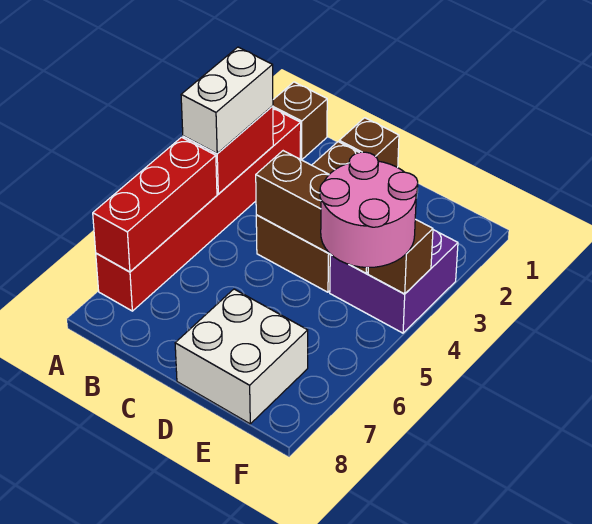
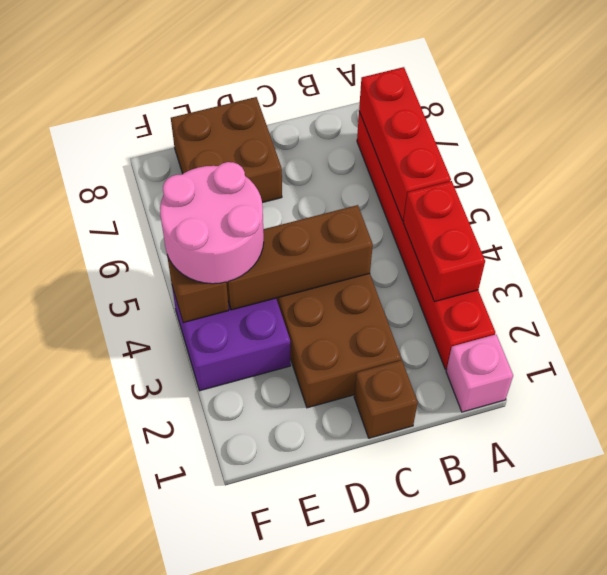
brown 1x1 brick [273,82,327,160] -> pink 1x1 brick [446,334,513,412]
white 1x2 brick [181,47,273,154] -> none
white 2x2 brick [175,289,308,424] -> brown 2x2 brick [171,97,282,203]

